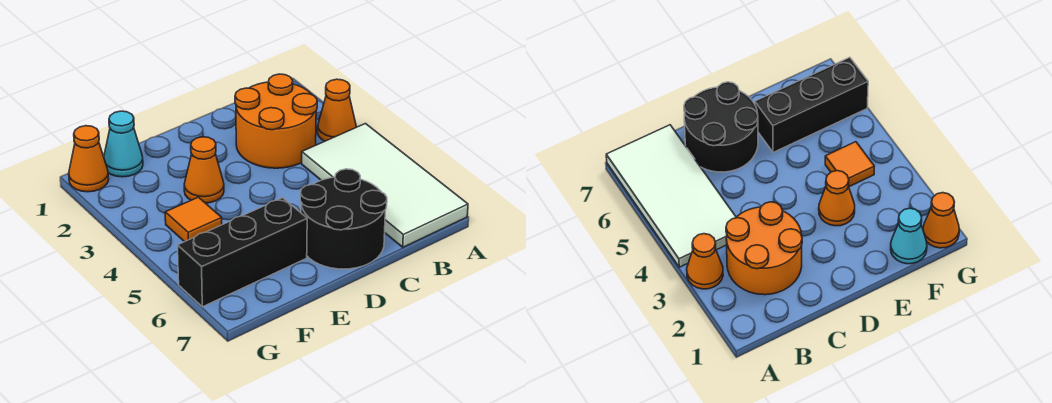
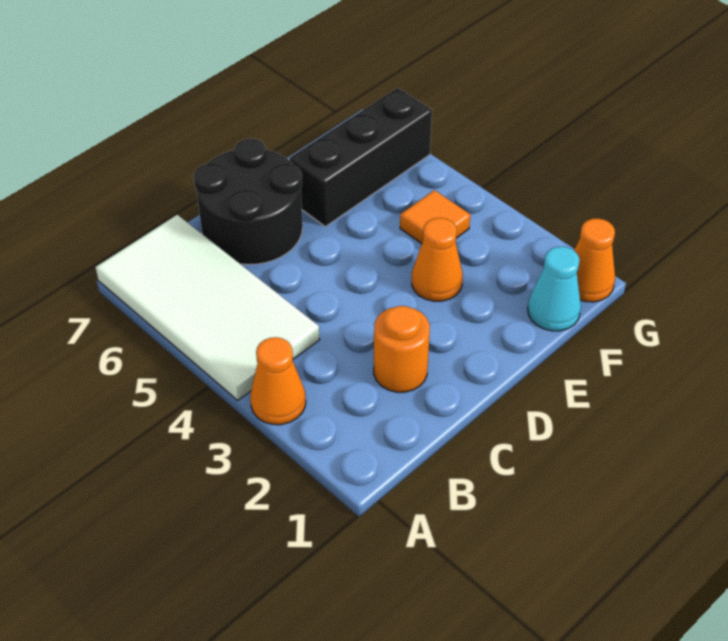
orange 2x2 round brick [235,74,317,168] -> orange 1x1 round brick [374,306,430,392]

